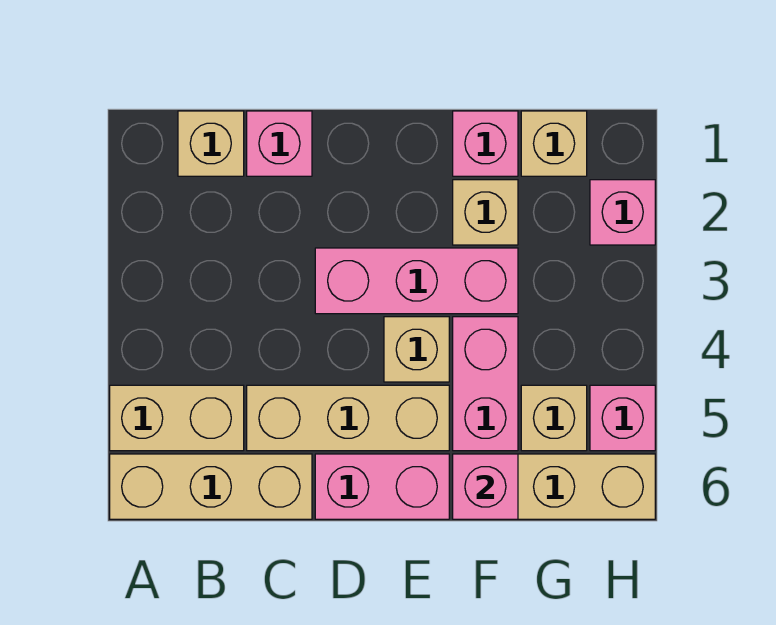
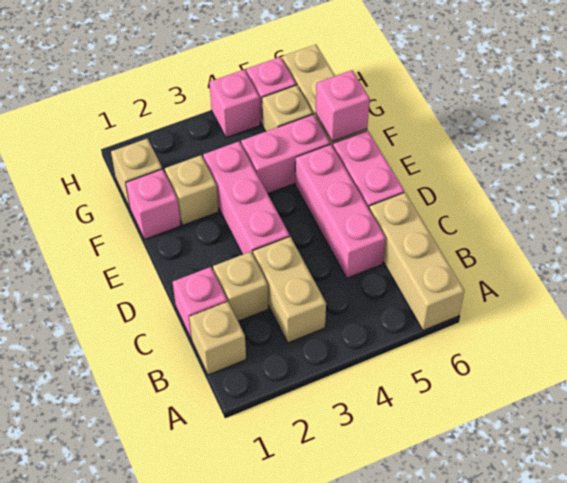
tan 1x2 brick [110,385,244,451] -> tan 1x2 brick moved to [253,237,326,343]
tan 1x3 brick [247,385,449,451] -> pink 1x3 brick [295,144,386,278]
tan 1x1 brick [384,317,449,382] -> tan 1x1 brick moved to [213,252,268,321]
pink 1x1 brick [590,180,655,245] -> pink 1x1 brick moved to [209,70,260,138]

